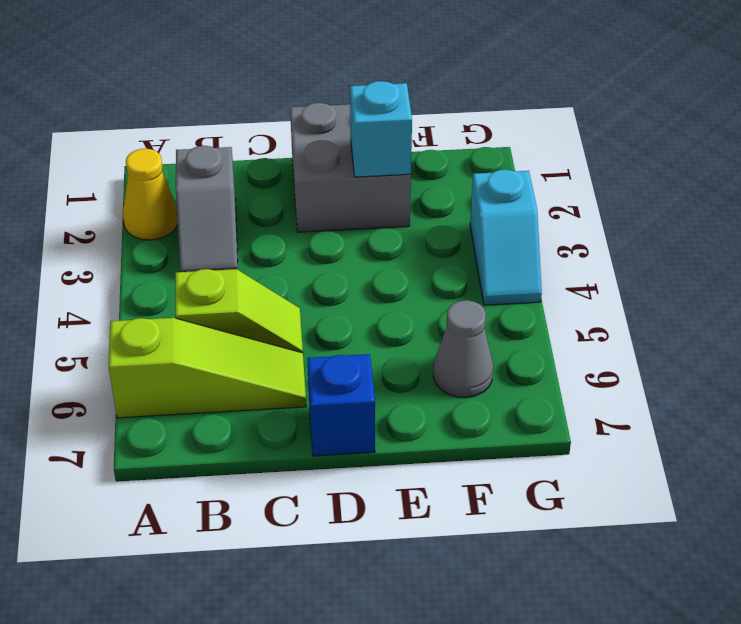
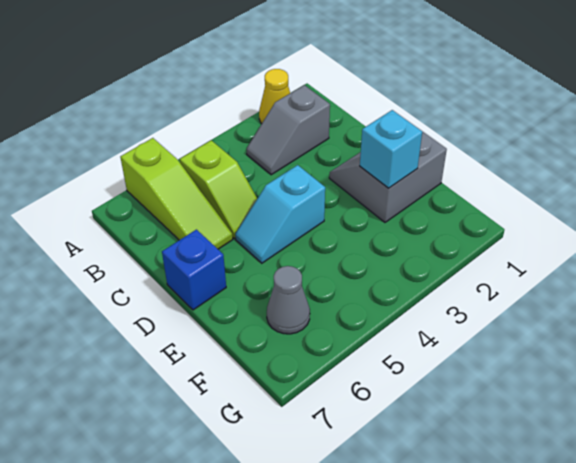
grey 2x2 brick [290,103,411,232] -> grey 2x2 slope [329,132,447,222]
cyan 1x2 slope [470,170,542,305] -> cyan 1x2 slope moved to [235,165,325,263]

